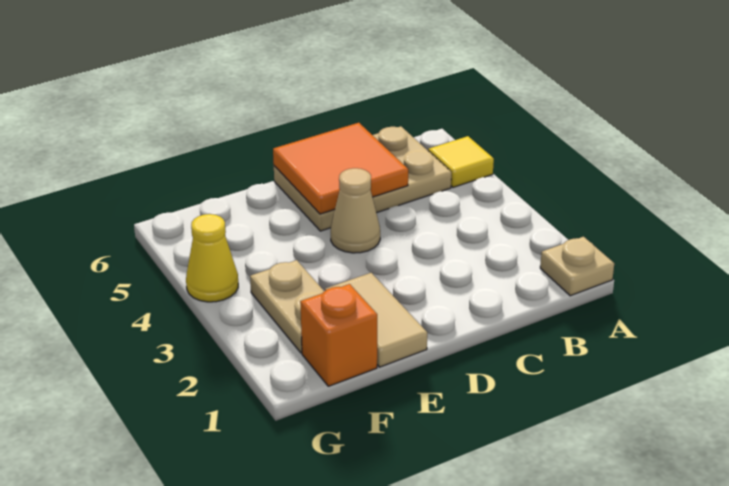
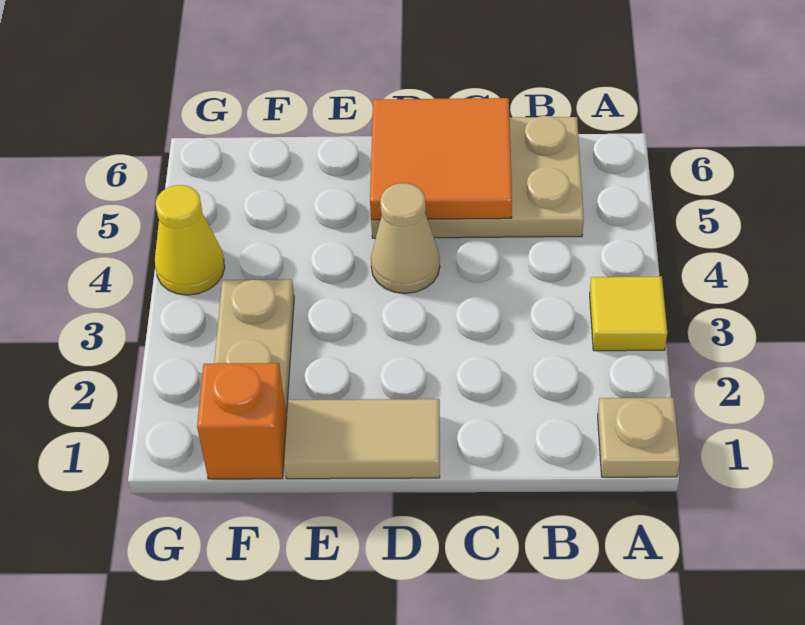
yellow 1x1 tile [428,136,494,187] -> yellow 1x1 tile moved to [590,276,667,351]
tan 1x2 tile [325,273,427,367] -> tan 1x2 tile turned to [284,399,440,479]

